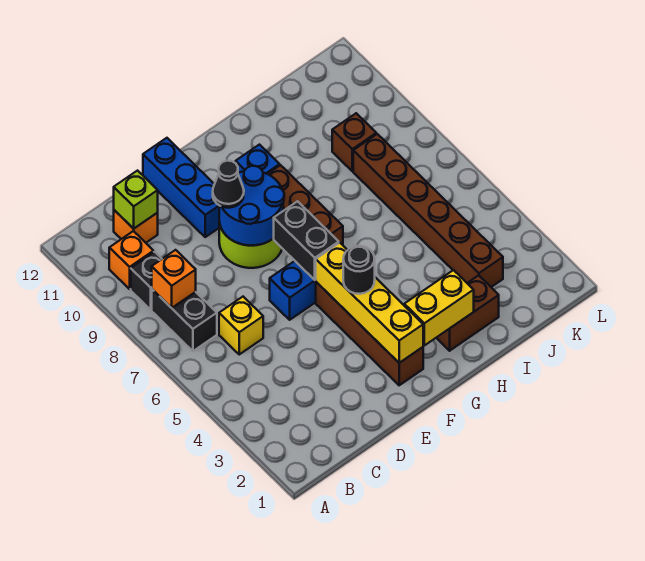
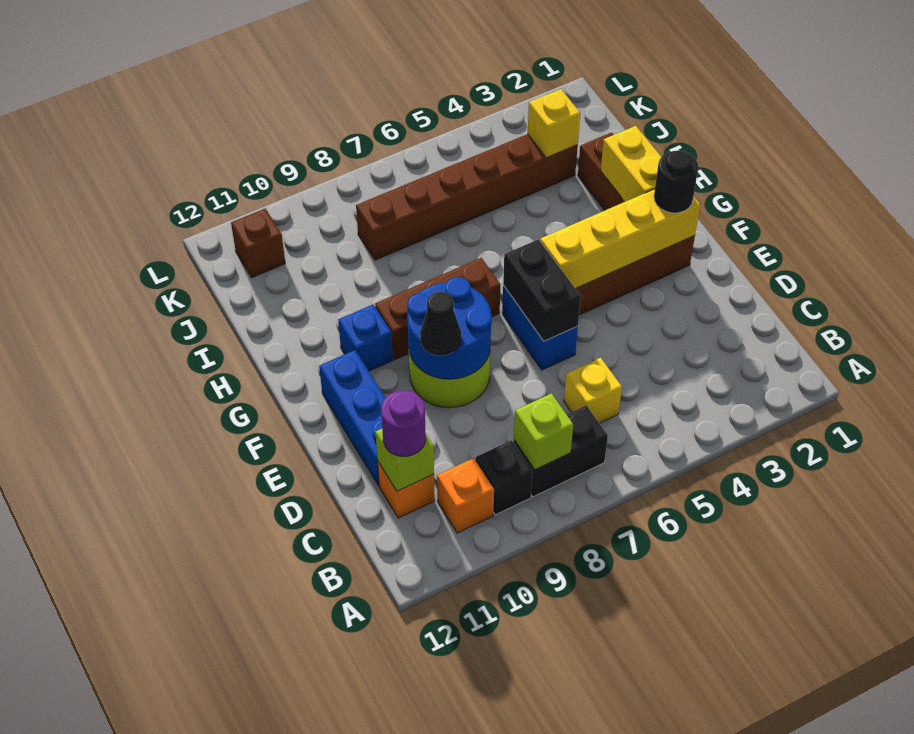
orange 1x1 brick [152,250,196,308] -> lime 1x1 brick [514,394,573,470]
none -> purple 1x1 round brick [381,391,426,456]
blue 1x3 brick [143,138,219,237] -> blue 1x3 brick turned to [319,350,385,485]
black 1x1 round brick [343,246,375,294] -> black 1x1 round brick moved to [654,150,698,213]
black 1x2 brick [274,201,339,280] -> black 1x2 brick turned to [503,239,581,341]
none -> yellow 1x1 brick [527,89,580,158]
brown 1x1 brick [332,113,376,171] -> brown 1x1 brick moved to [231,209,285,278]

